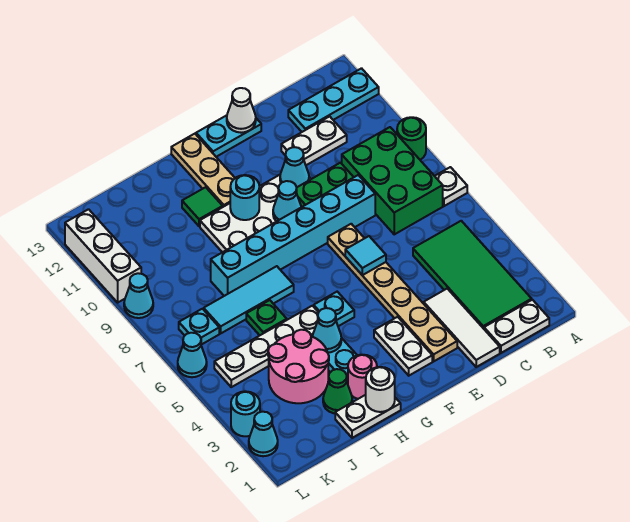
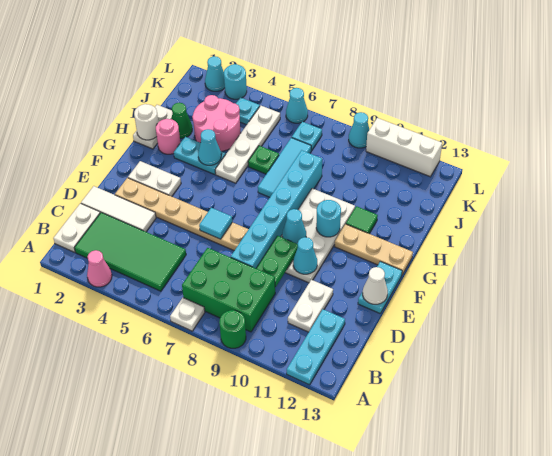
none -> pink 1x1 cone [87,250,112,287]
cyan 1x1 plate [314,292,354,326] -> cyan 1x1 plate moved to [236,98,260,125]

